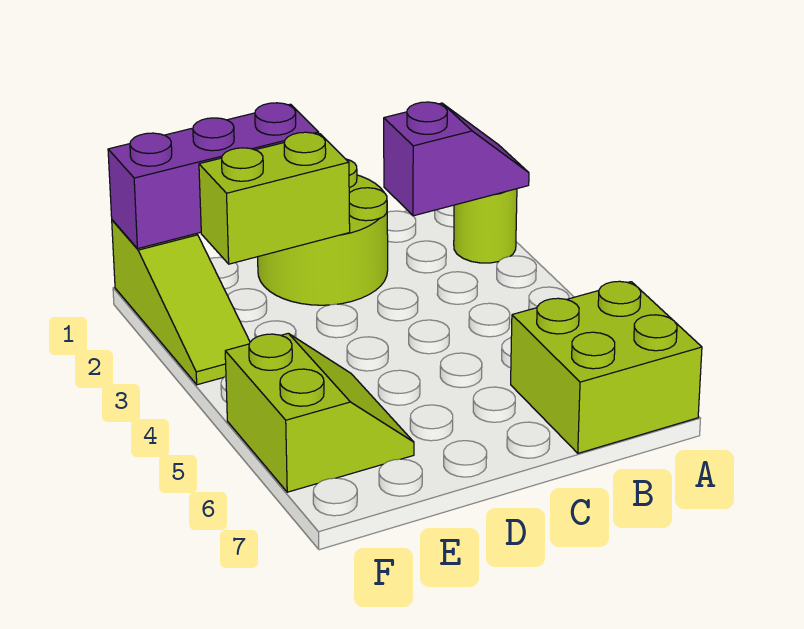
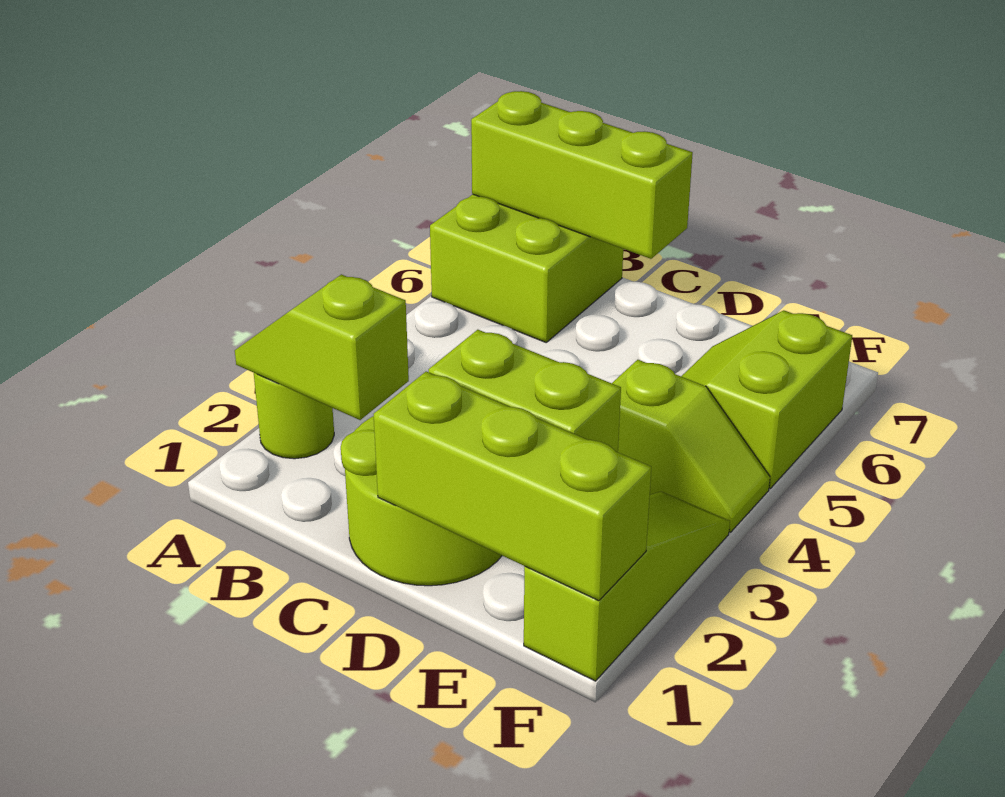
purple 1x2 slope [384,102,529,216] -> lime 1x2 slope [235,274,409,420]
none -> lime 1x3 brick [471,91,693,259]
purple 1x3 brick [108,103,319,249] -> lime 1x3 brick [374,372,651,601]
none -> lime 1x2 slope [612,360,770,532]

